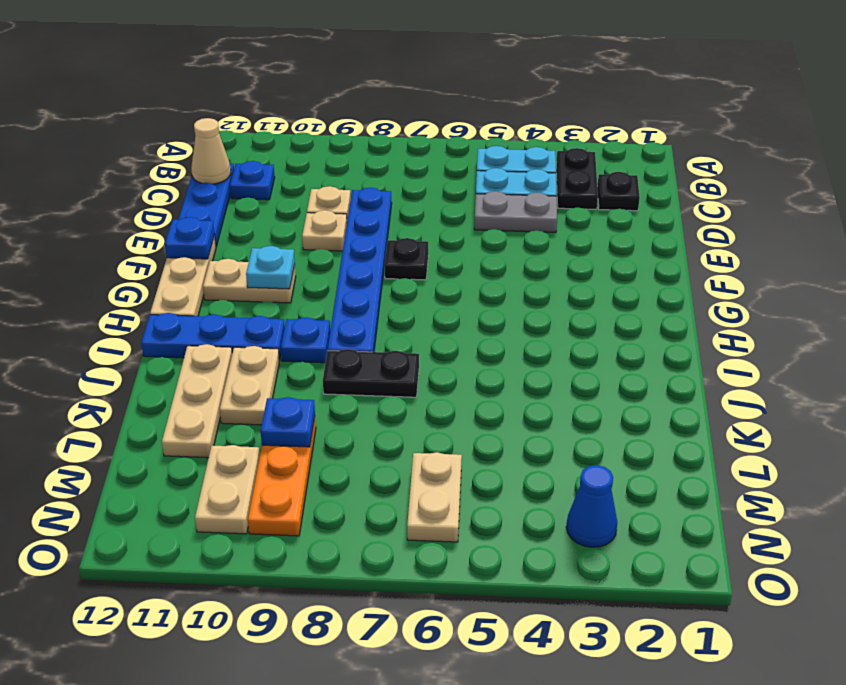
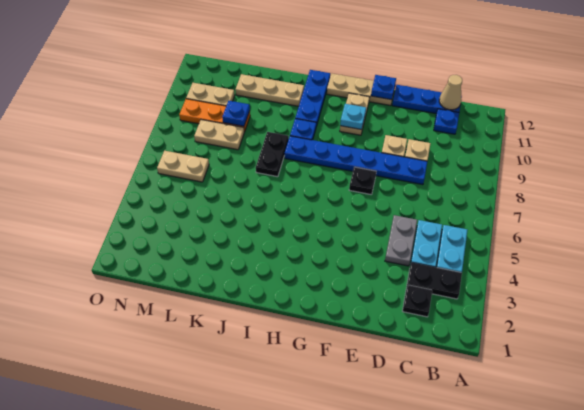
tan 1x2 plate [220,346,279,425] -> tan 1x2 plate moved to [194,120,244,150]
blue 1x1 cone [566,465,617,547] -> none

